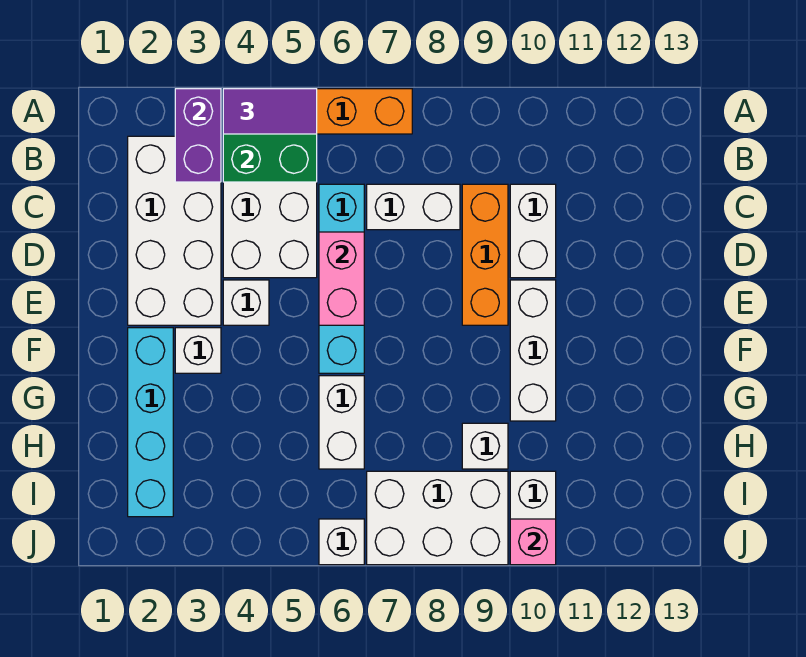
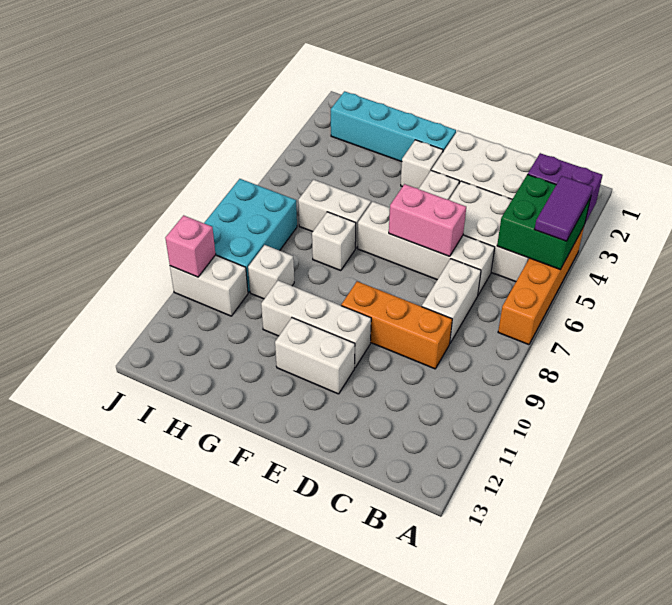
cyan 1x4 brick [319,184,364,373] -> white 1x4 brick [358,202,495,295]
white 1x2 brick [510,184,556,278] -> white 1x2 brick moved to [275,318,355,394]
white 2x3 brick [367,471,508,565] -> cyan 2x3 brick [204,179,297,292]
white 1x1 brick [319,519,364,565] -> white 1x1 brick moved to [312,212,356,271]

